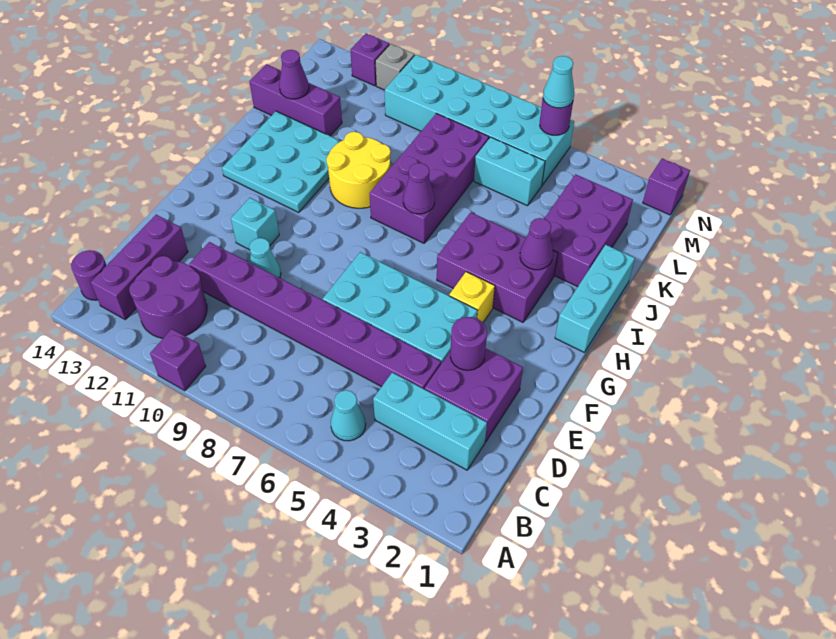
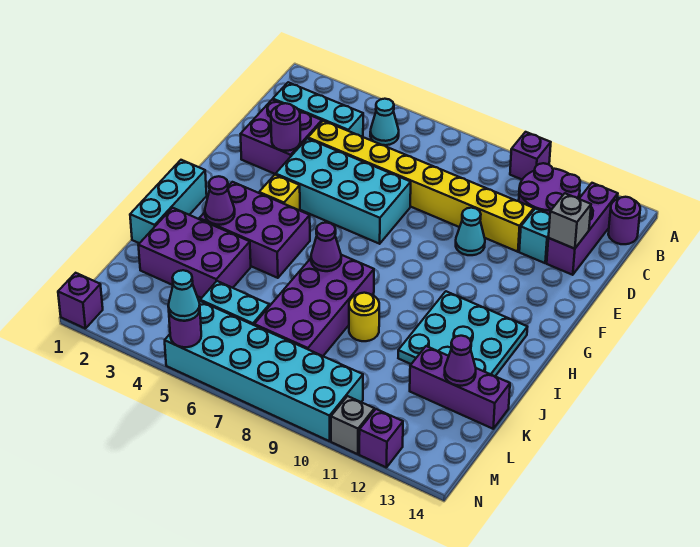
purple 1x8 brick [189,242,441,389] -> yellow 1x8 brick [308,121,534,252]
none -> grey 1x1 brick [549,193,591,249]
cyan 1x1 brick [231,198,279,250] -> cyan 1x1 brick moved to [519,209,550,263]
yellow 2x2 round brick [327,132,391,208] -> yellow 1x1 round brick [349,293,379,341]
purple 2x3 brick [544,174,633,287] -> purple 2x3 brick turned to [138,208,251,298]

